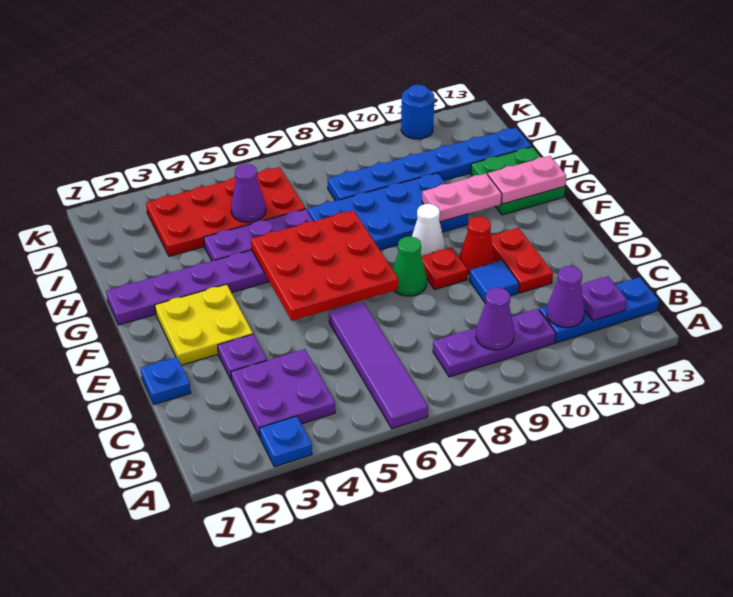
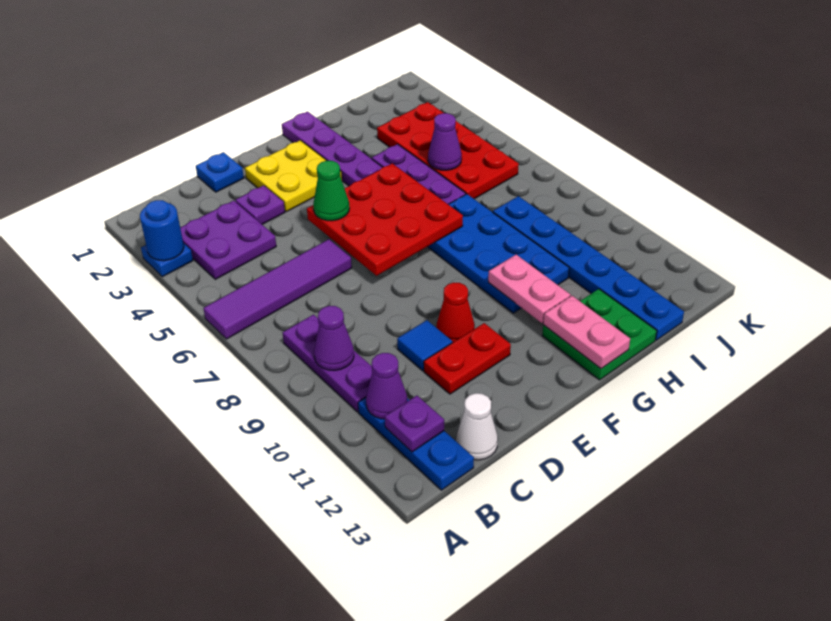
green 1x1 cone [393,236,427,296] -> green 1x1 cone moved to [313,161,349,221]
red 1x1 plate [422,247,468,290] -> none
white 1x1 cone [412,204,445,256] -> white 1x1 cone moved to [456,393,498,460]
blue 1x1 round brick [401,85,434,139] -> blue 1x1 round brick moved to [140,200,184,261]

